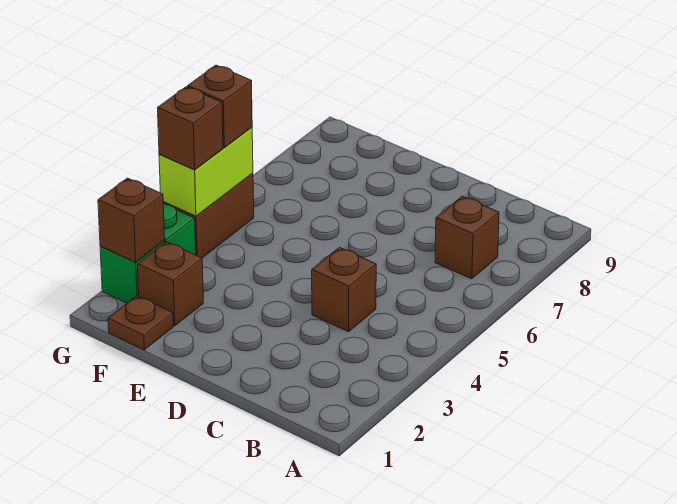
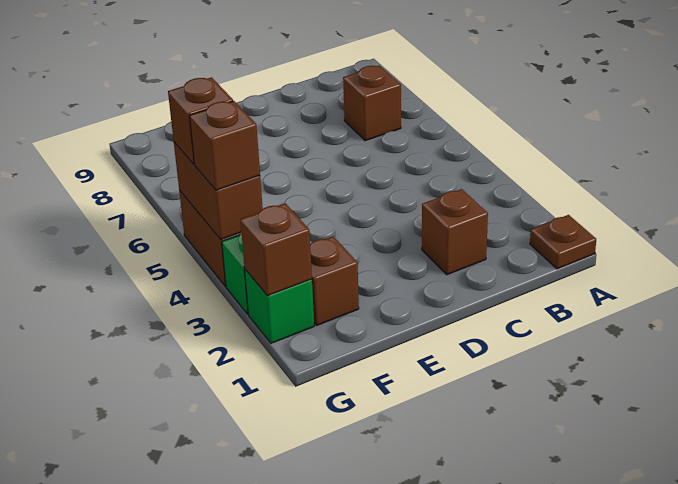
brown 1x1 brick [312,247,376,332] -> brown 1x1 brick moved to [422,189,488,275]
brown 1x1 plate [108,296,173,350] -> brown 1x1 plate moved to [530,215,596,269]
lime 1x2 brick [159,127,253,216] -> brown 1x2 brick [174,142,263,239]

